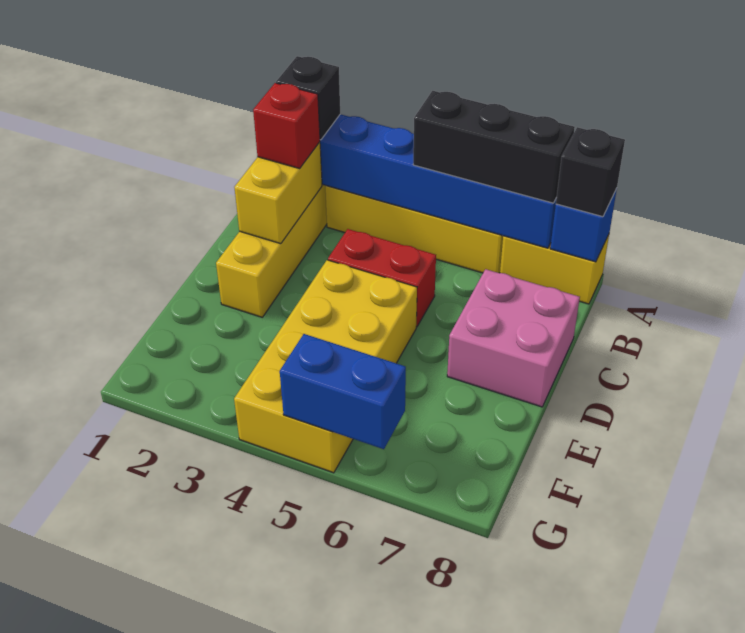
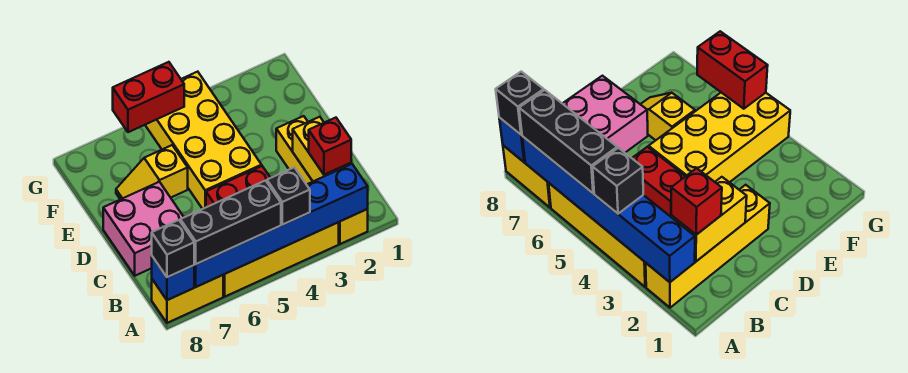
black 1x1 brick [276,56,340,140] -> black 1x1 brick moved to [267,167,310,225]
none -> yellow 1x2 slope [116,145,188,199]
blue 1x2 brick [280,334,406,449] -> red 1x2 brick [113,62,184,132]

